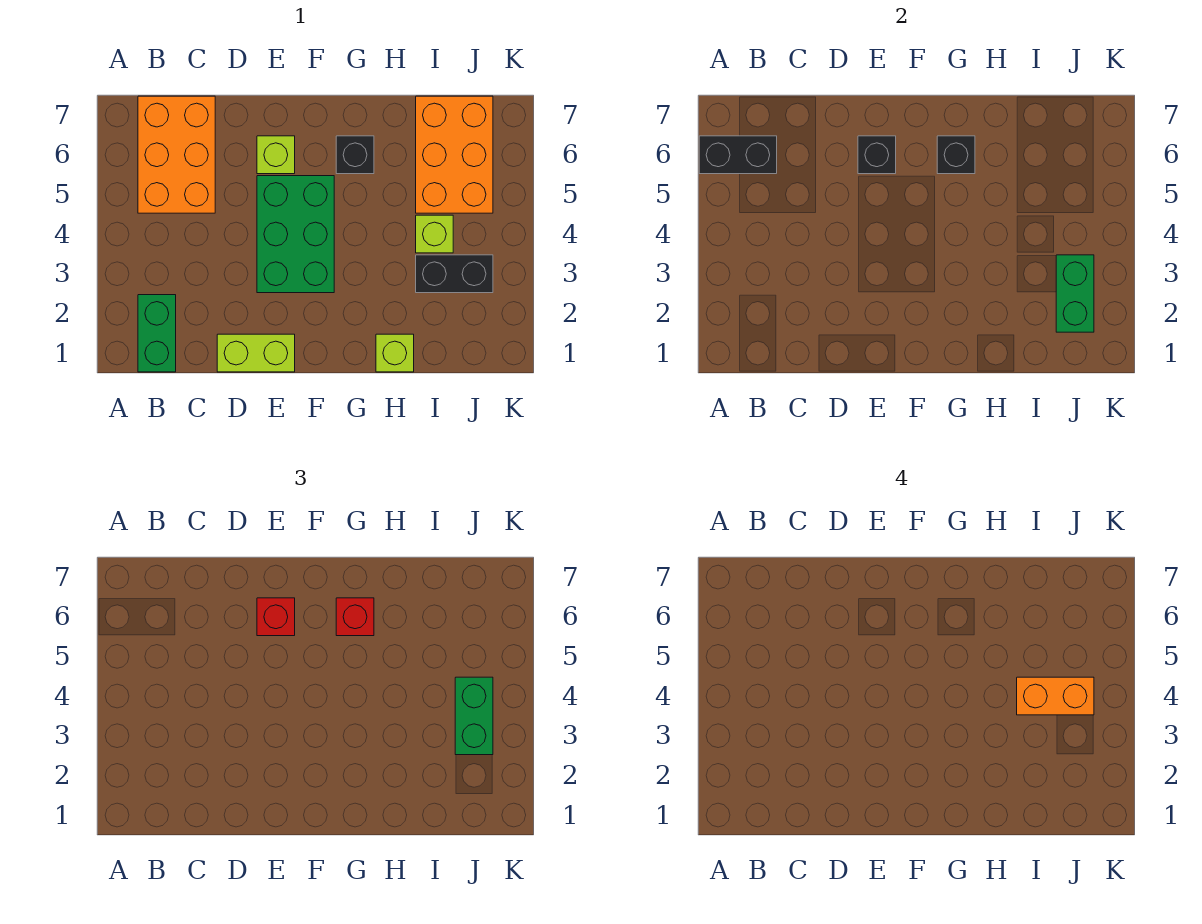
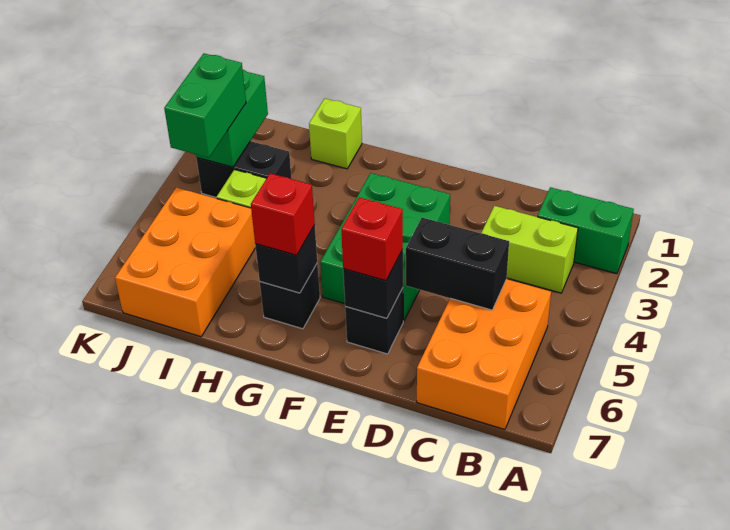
black 1x2 brick [699,136,777,174] -> black 1x2 brick moved to [406,218,509,310]
green 1x2 brick [138,295,176,372] -> green 1x2 brick turned to [537,187,634,274]
lime 1x2 brick [217,334,295,372] -> lime 1x2 brick moved to [481,206,578,293]
lime 1x1 brick [257,136,295,174] -> black 1x1 brick [345,288,403,354]
orange 1x2 brick [1017,677,1094,715] -> none

